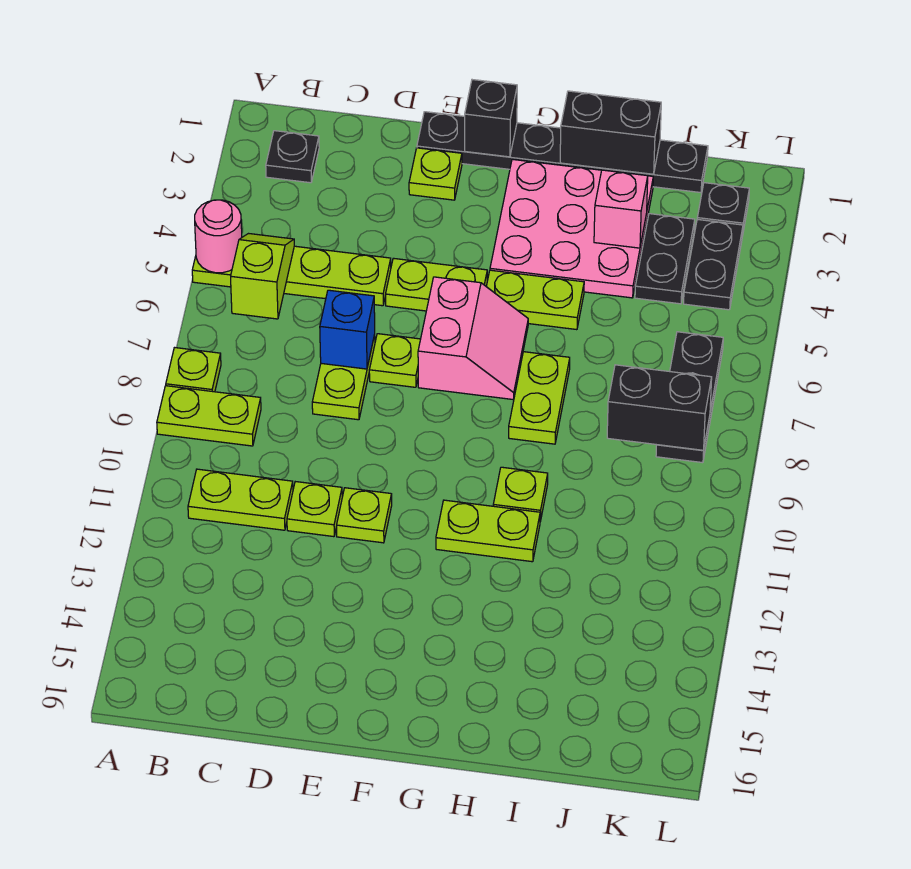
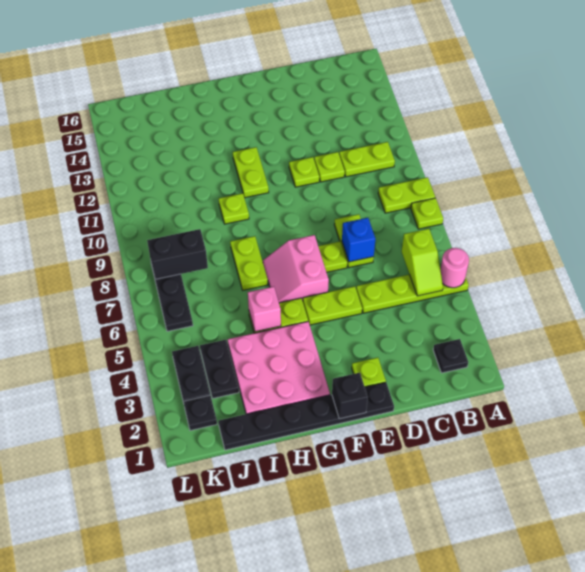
lime 1x2 plate [436,500,540,562] -> lime 1x2 plate turned to [233,147,269,198]
black 1x2 brick [560,91,661,174] -> none
pink 1x1 brick [594,170,648,248] -> pink 1x1 brick moved to [248,287,281,332]

